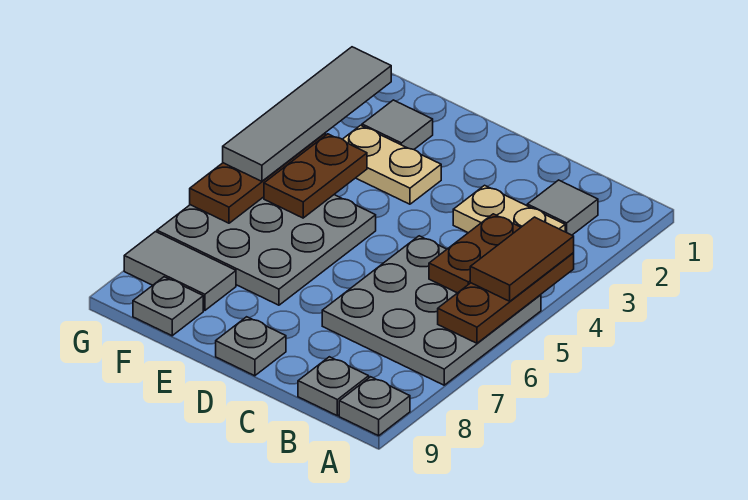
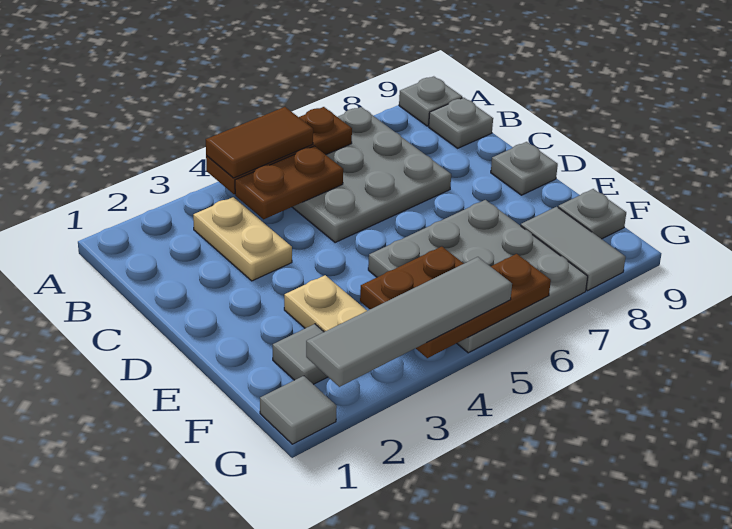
grey 1x1 tile [527,180,598,235] -> grey 1x1 tile moved to [260,376,337,444]

